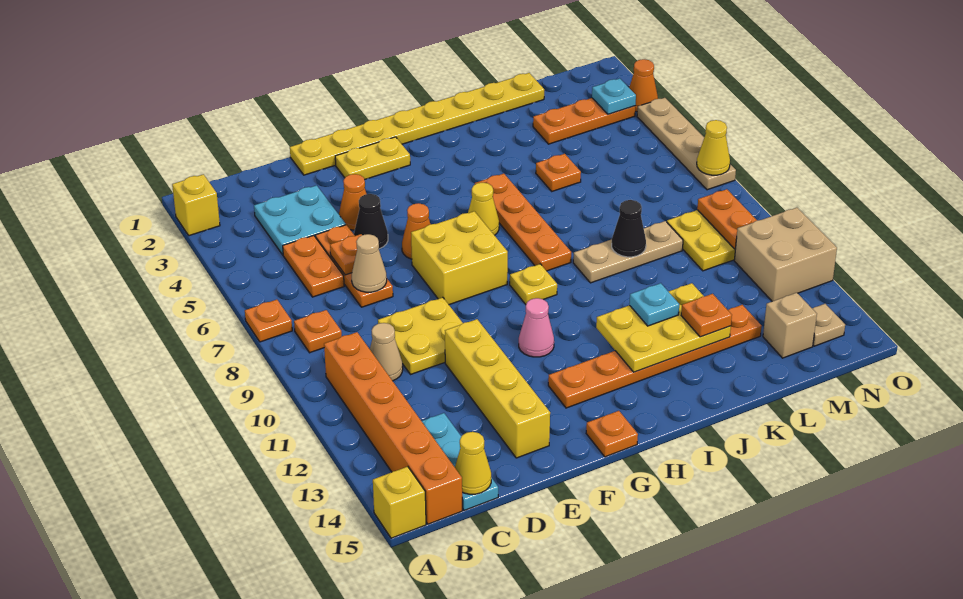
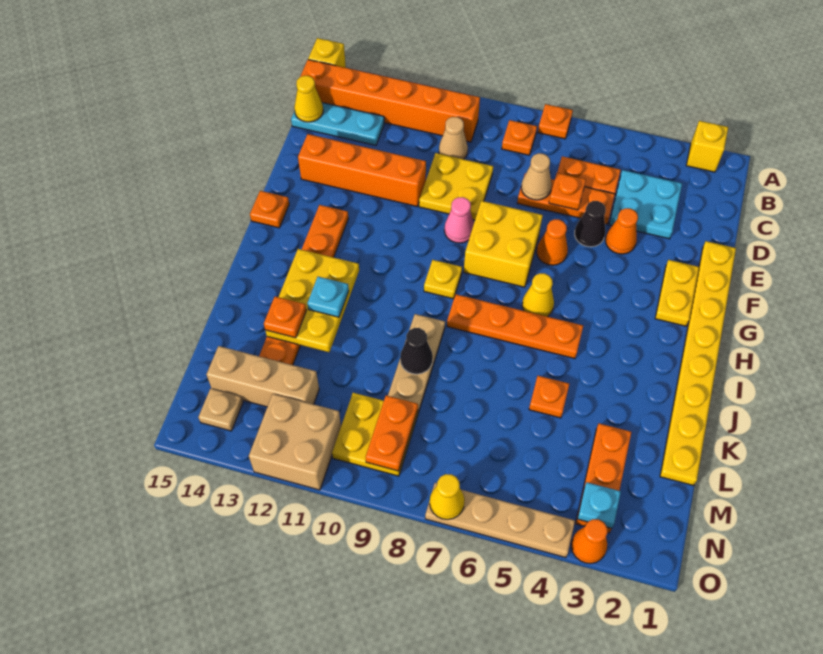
yellow 1x4 brick [445,319,550,458] -> orange 1x4 brick [298,134,426,207]
pink 1x1 cone [519,298,554,357] -> pink 1x1 cone moved to [444,197,474,243]
tan 1x1 brick [763,293,817,358] -> tan 1x3 brick [206,346,319,407]
orange 1x2 plate [697,189,757,249] -> orange 1x2 plate turned to [366,395,418,471]

